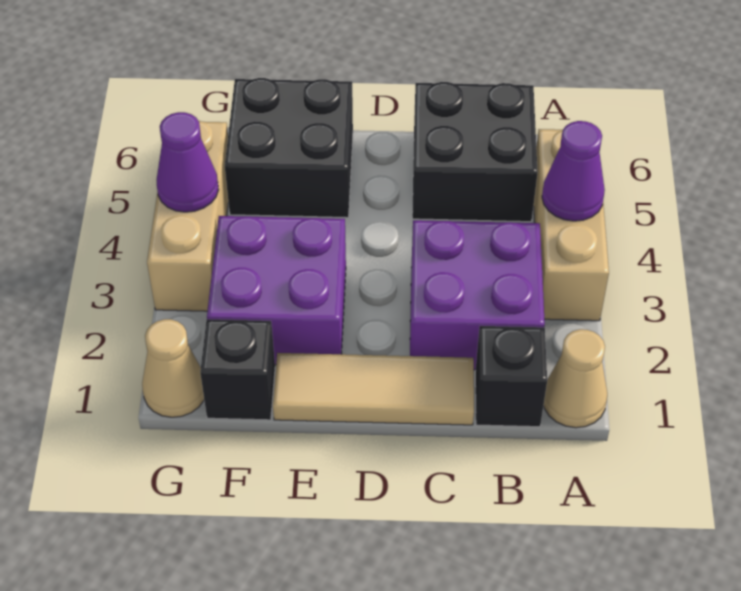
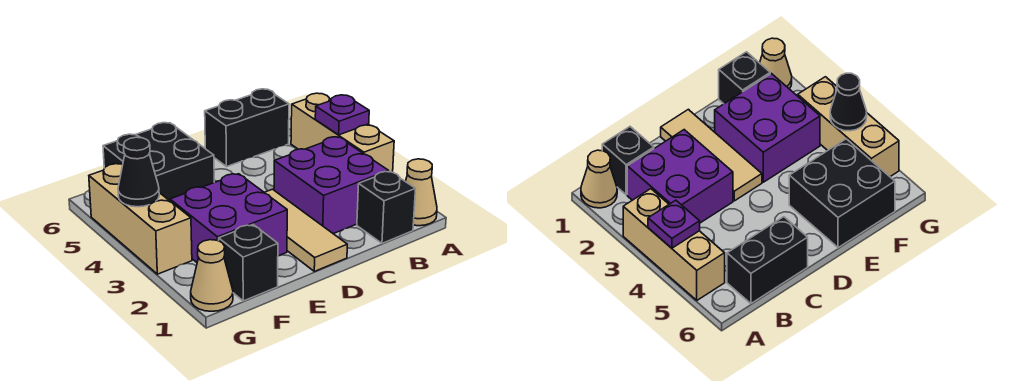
purple 1x1 cone [542,121,605,221] -> purple 1x1 plate [315,95,369,135]
black 2x2 brick [412,82,538,222] -> black 1x2 brick [205,89,289,167]
tan 1x3 tile [273,353,474,425] -> tan 1x3 tile turned to [264,189,347,271]
purple 1x1 cone [157,112,219,212] -> black 1x1 cone [118,137,159,207]

